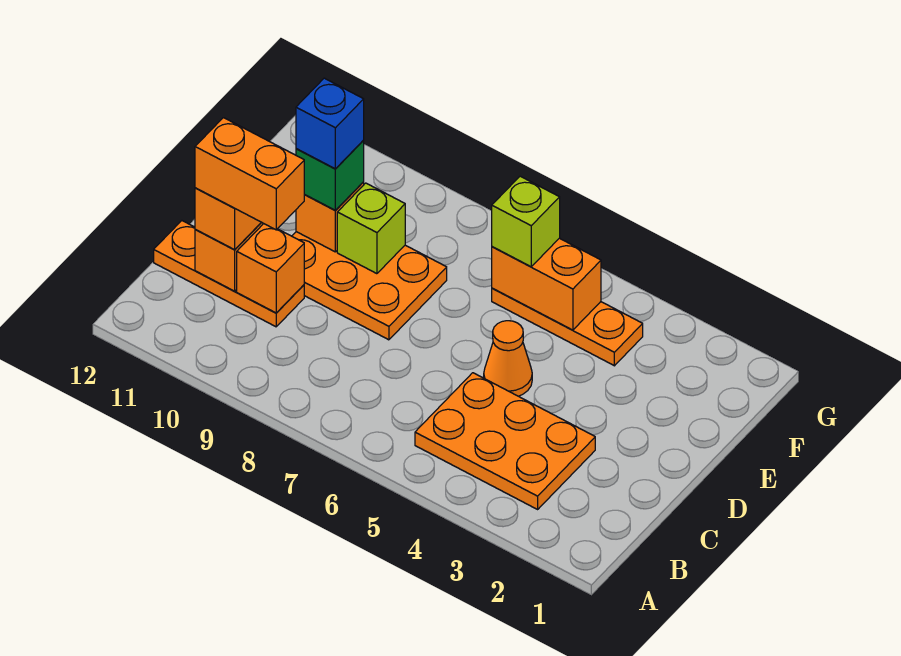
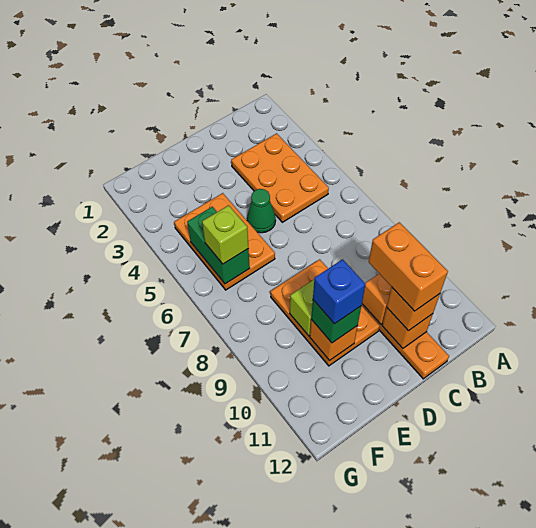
orange 1x1 cone [484,321,532,396] -> green 1x1 cone [247,189,276,233]
orange 1x3 plate [492,288,643,366] -> orange 2x3 plate [174,193,275,290]
orange 1x2 brick [492,238,601,330] -> green 1x2 brick [187,207,250,284]

